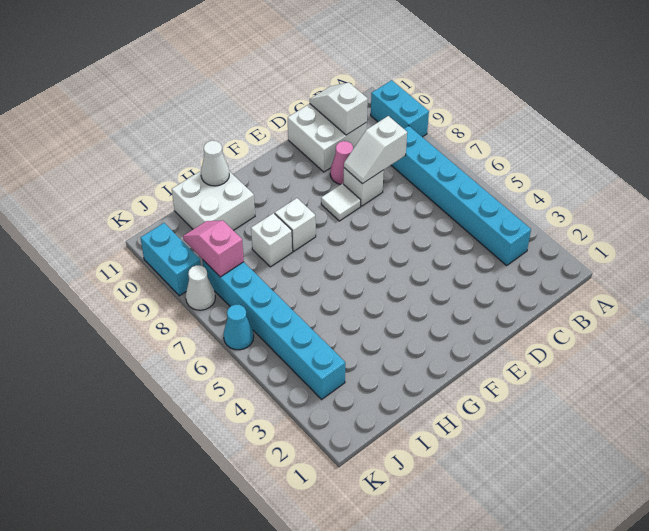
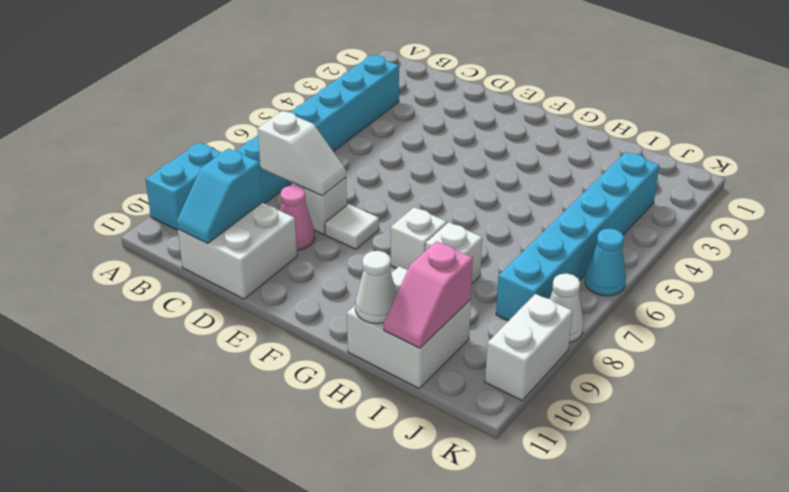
white 1x2 slope [310,82,368,135] -> cyan 1x2 slope [177,149,262,243]
pink 1x2 slope [183,220,244,277] -> pink 1x2 slope moved to [384,241,473,348]
cyan 1x2 brick [140,223,201,296] -> white 1x2 brick [485,294,573,400]

